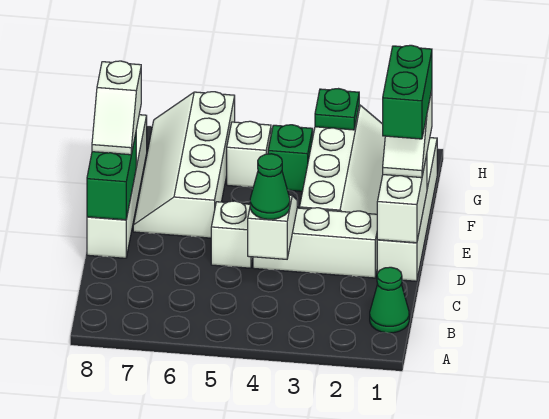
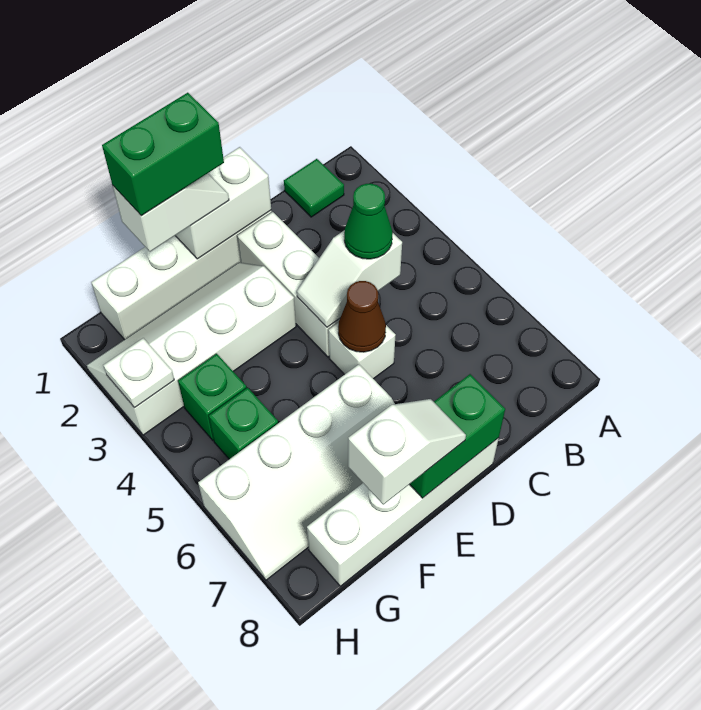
green 1x1 cone [370,267,409,333] -> green 1x1 tile [284,159,344,217]
none -> brown 1x1 cone [338,281,386,352]
white 1x1 brick [227,121,271,187] -> green 1x1 brick [209,388,278,459]
green 1x1 plate [315,89,359,130] -> white 1x1 plate [103,338,174,408]

